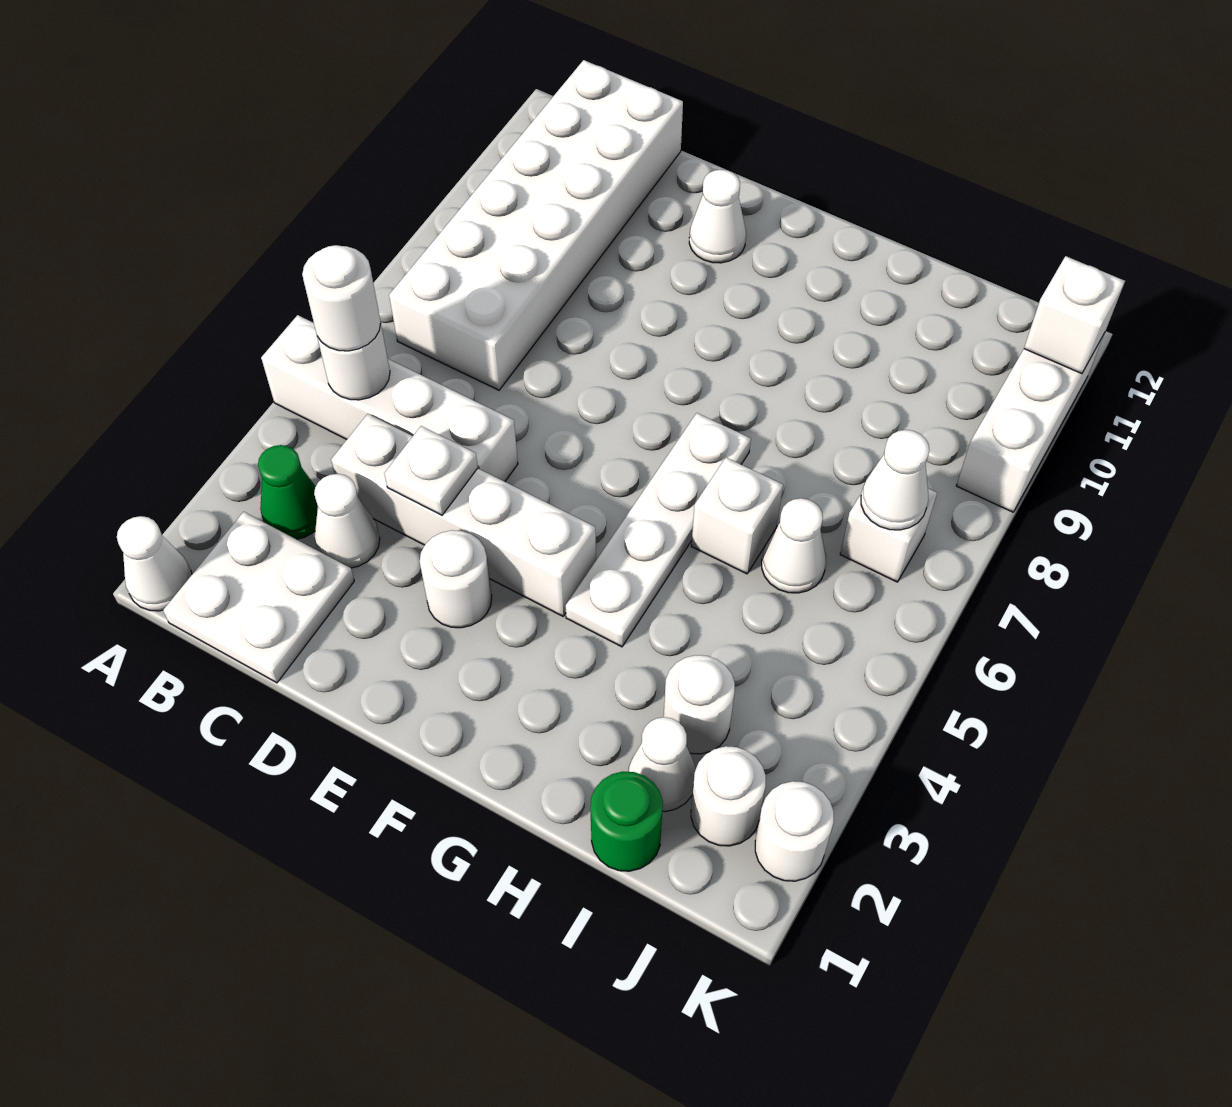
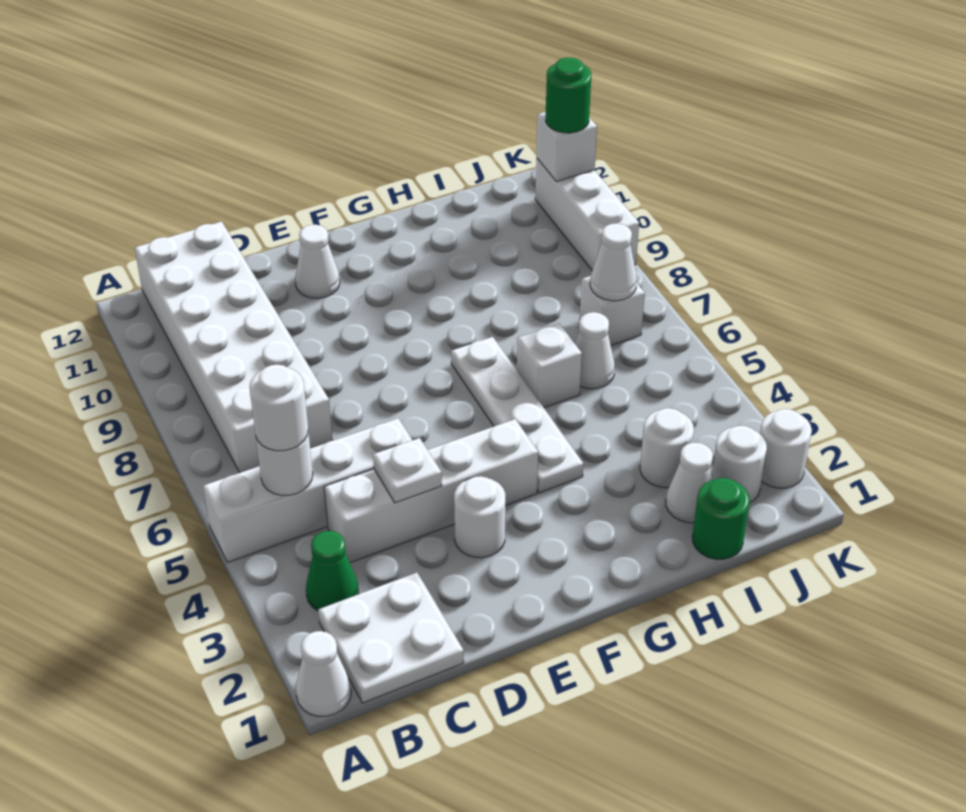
white 1x1 cone [314,474,380,568] -> none
none -> green 1x1 round brick [546,58,591,133]

